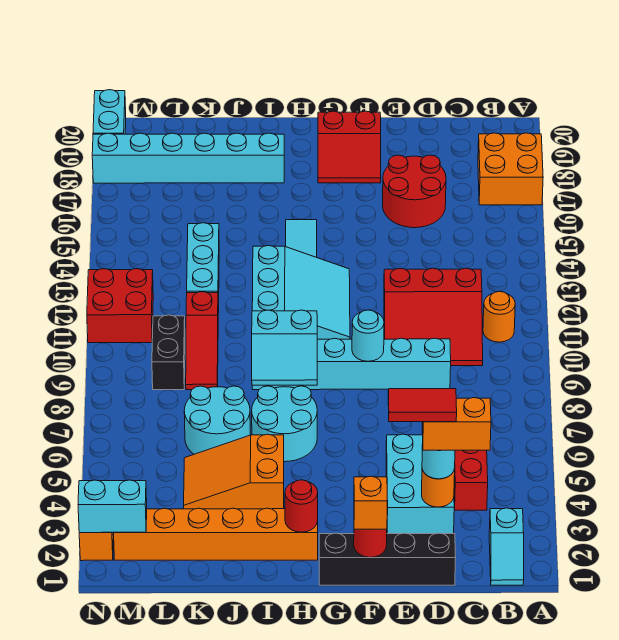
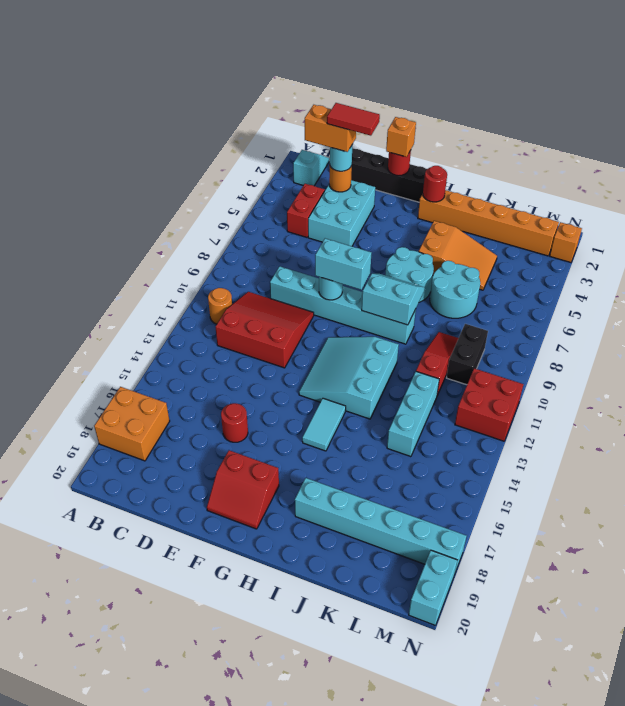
red 2x2 round brick [383,155,446,228] -> red 1x1 round brick [221,403,248,442]
red 2x2 slope [318,111,381,183] -> red 2x2 slope turned to [207,450,279,529]
cyan 1x2 brick [78,480,147,533] -> cyan 1x2 brick moved to [315,239,371,290]

